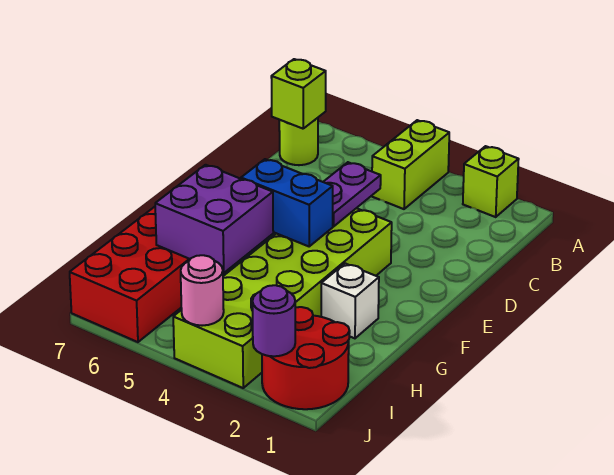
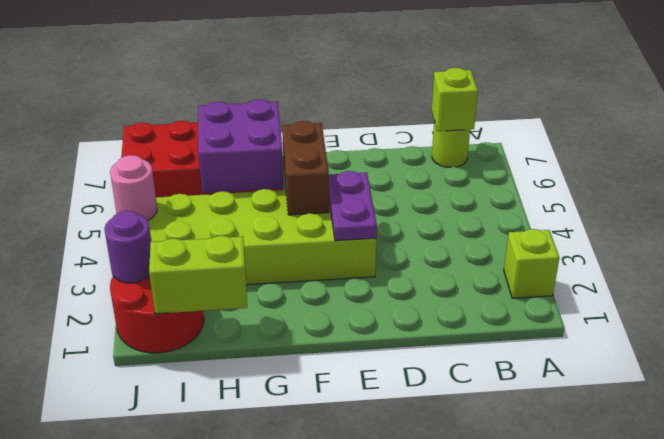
lime 1x2 brick [372,120,449,209] -> lime 1x2 brick moved to [149,236,247,314]
purple 1x2 plate [324,162,381,226] -> purple 1x2 plate turned to [329,171,377,241]
blue 1x2 brick [241,159,333,246] -> brown 1x2 brick [282,121,329,215]
white 1x1 brick [321,263,379,338] -> none

